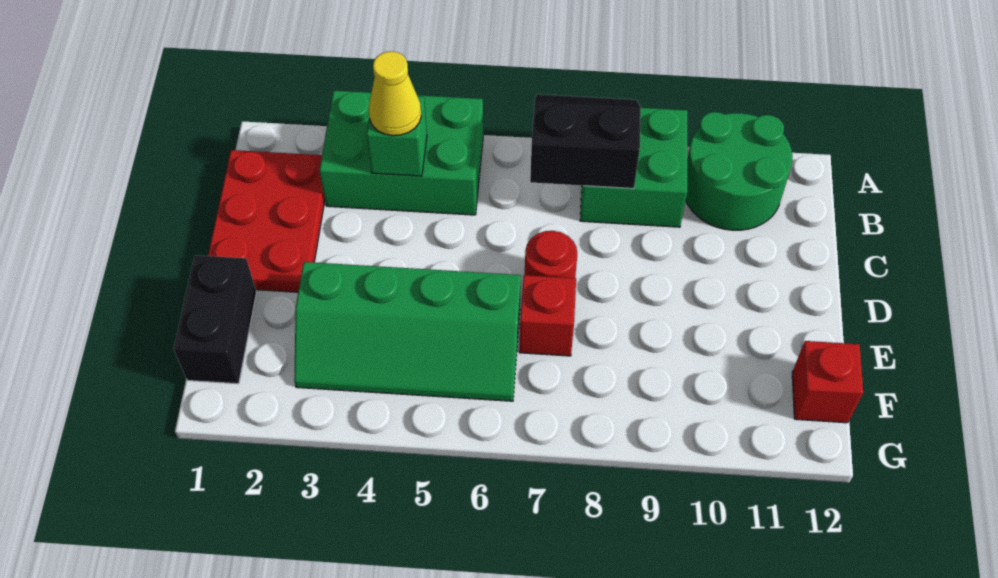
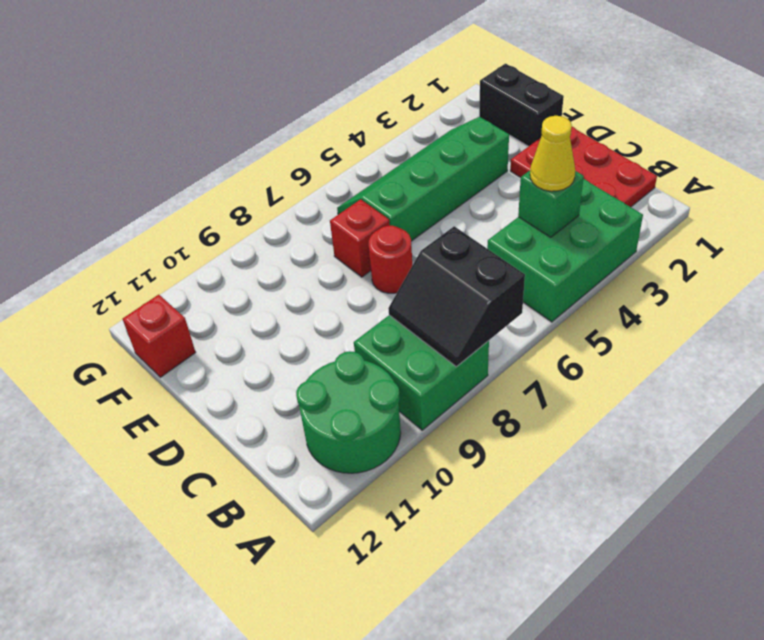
black 2x2 slope [530,94,641,188] -> black 2x2 slope turned to [388,226,525,367]

